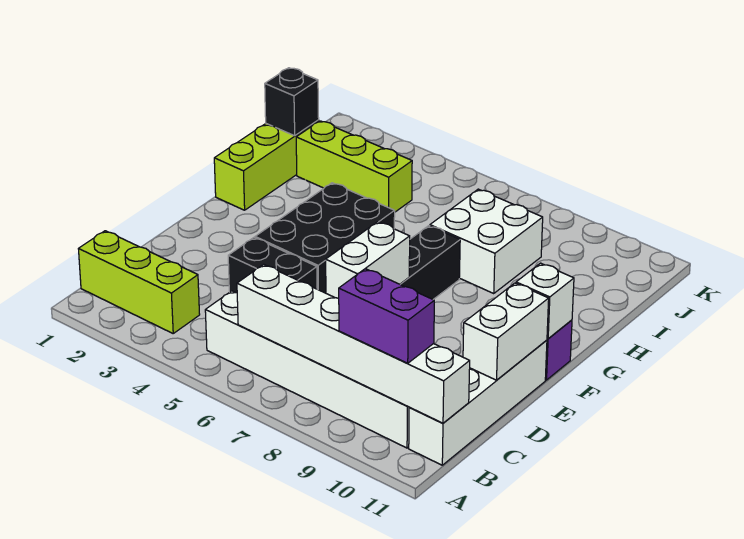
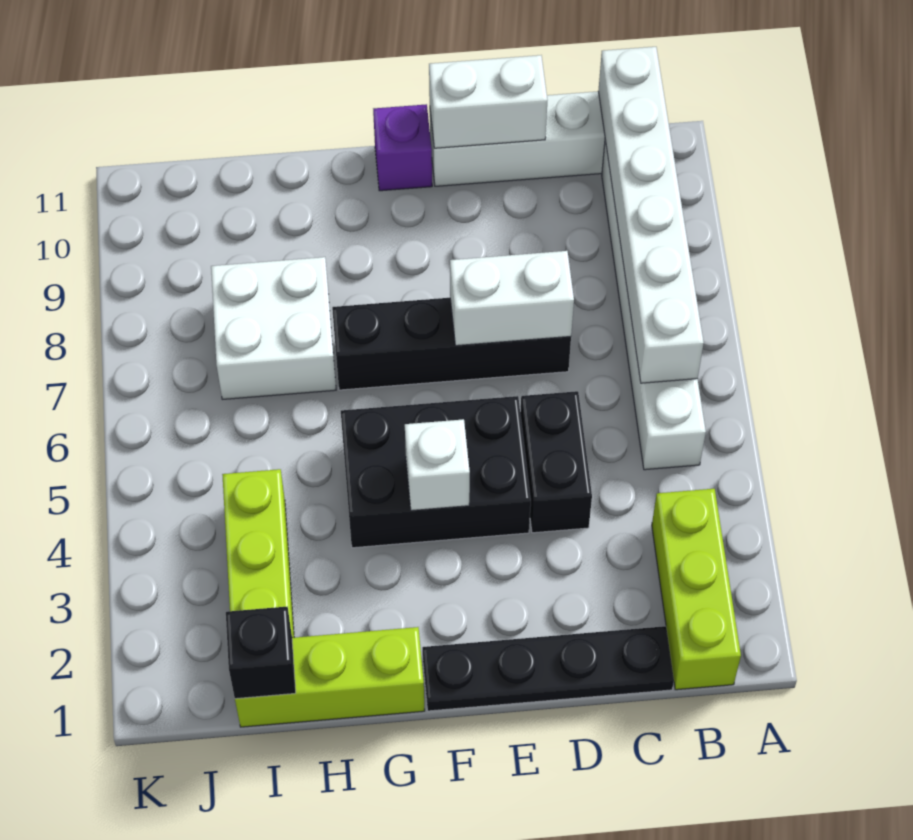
purple 1x2 brick [339,269,434,363] -> none
none -> black 1x4 plate [422,626,674,711]
white 1x1 brick [516,263,574,339] -> white 1x1 brick moved to [405,419,470,511]

